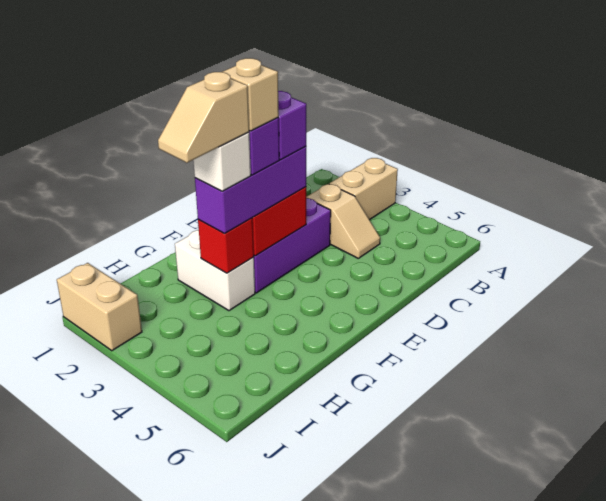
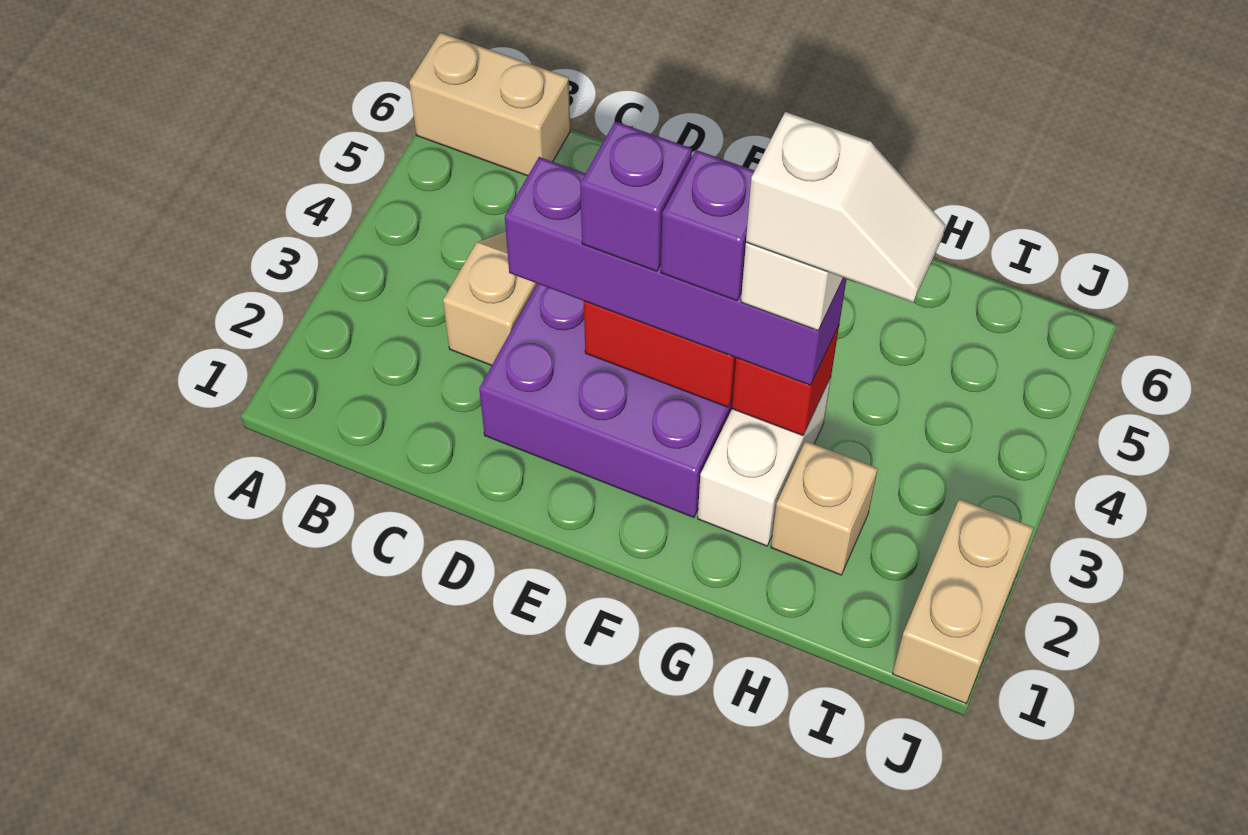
tan 1x2 brick [329,158,398,220] -> tan 1x2 brick moved to [409,33,570,176]
purple 1x3 brick [195,146,306,234] -> purple 1x4 brick [505,157,846,385]
tan 1x1 brick [223,58,279,131] -> tan 1x1 brick moved to [771,441,878,575]
tan 1x2 slope [158,72,249,163] -> white 1x2 slope [746,112,945,302]

